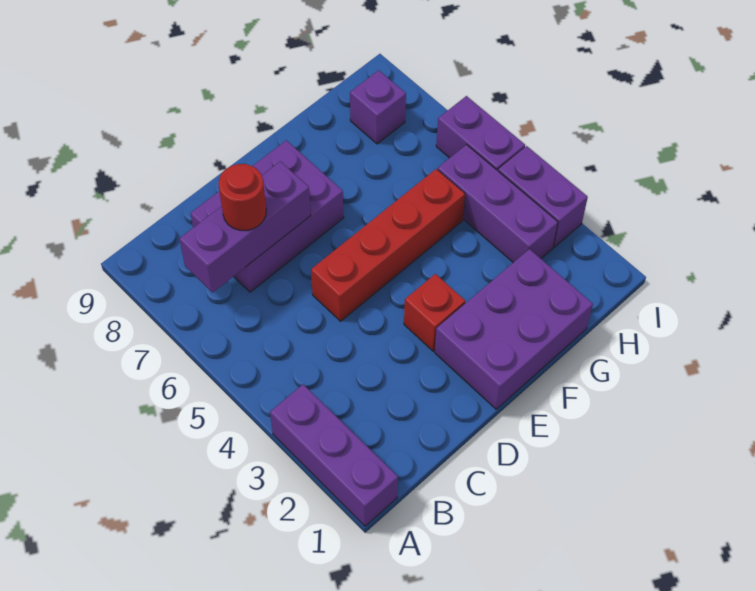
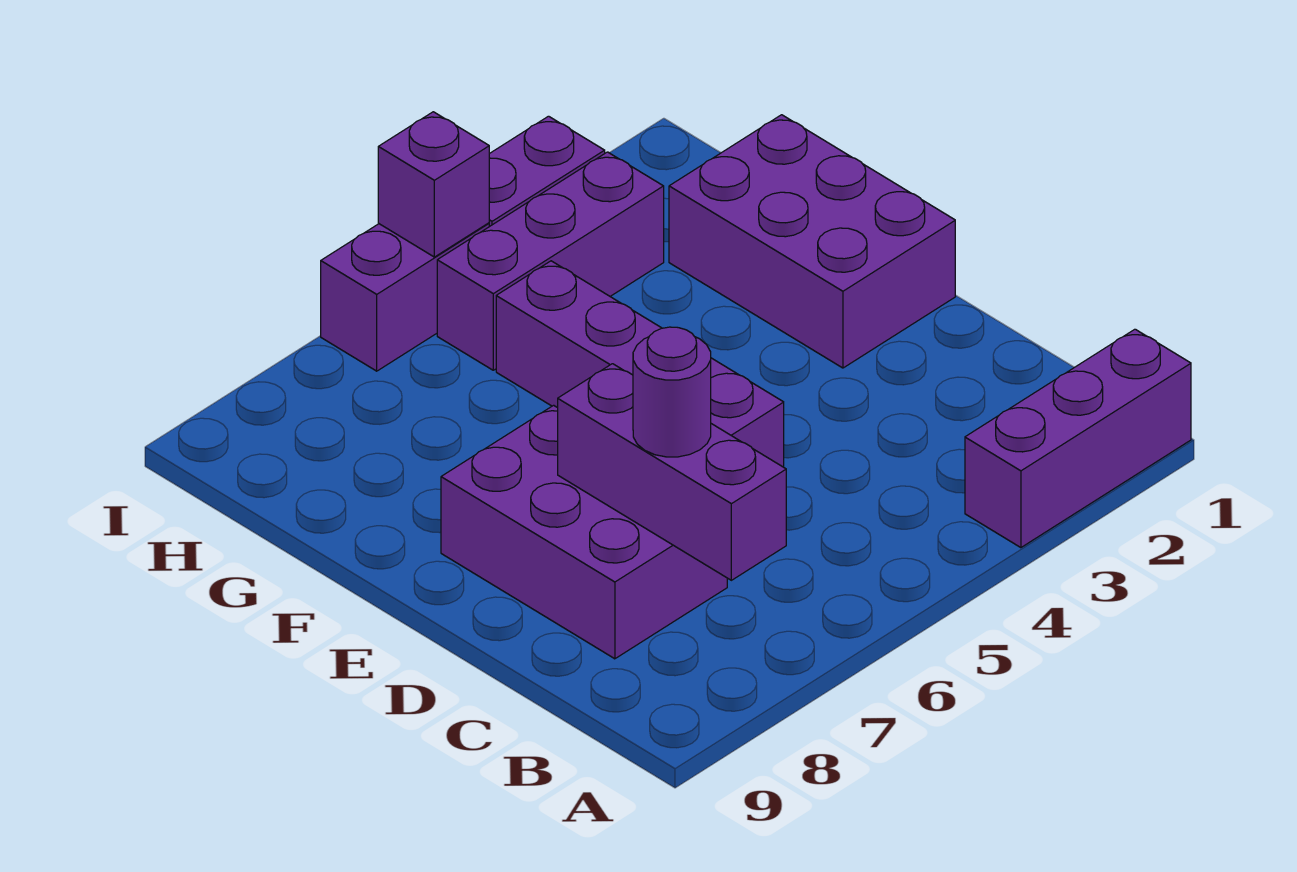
red 1x1 round brick [219,164,266,230] -> purple 1x1 round brick [633,327,711,457]
red 1x4 brick [311,169,465,321] -> purple 1x4 brick [496,261,784,467]
red 1x1 brick [404,274,465,351] -> none
purple 1x1 brick [350,70,406,144] -> purple 1x1 brick moved to [378,112,489,257]

